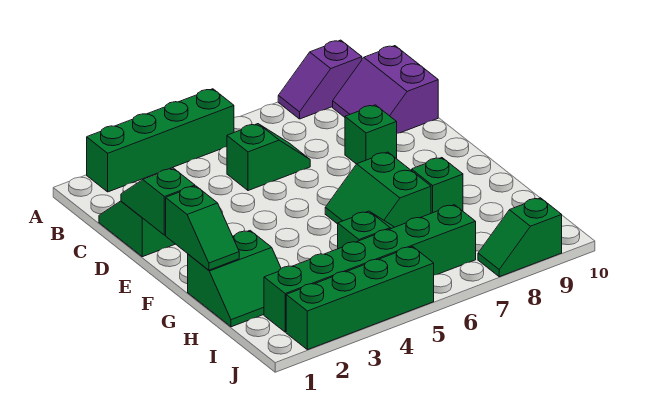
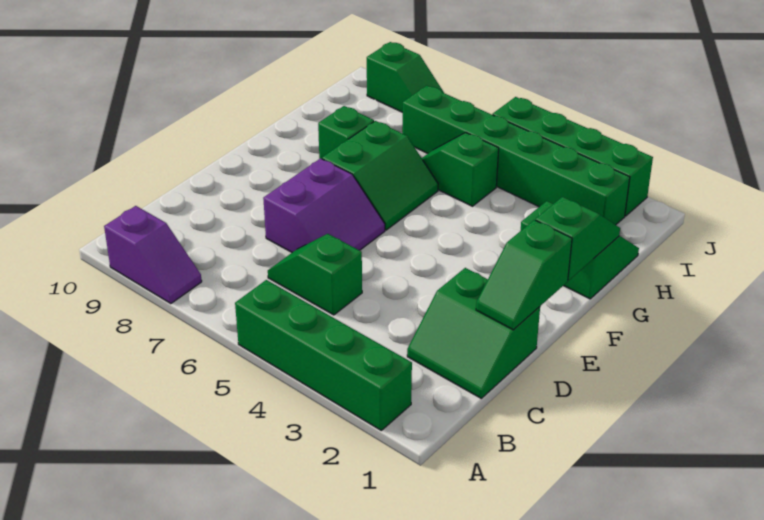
purple 2x2 slope [333,46,438,133] -> purple 2x2 slope moved to [263,158,385,252]
green 1x1 brick [345,105,397,164] -> none

